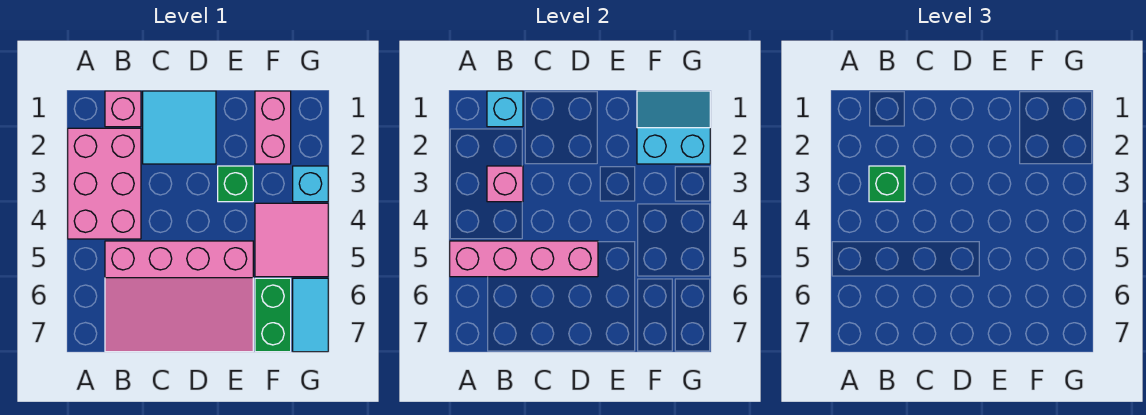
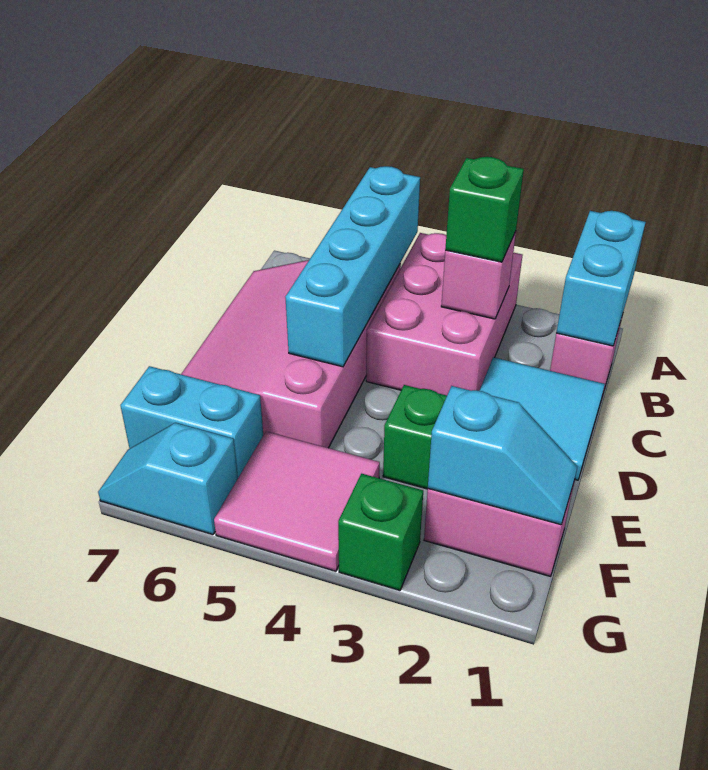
pink 2x3 brick [68,128,141,239] -> pink 2x3 brick turned to [366,233,522,395]
pink 1x4 brick [450,241,598,277] -> cyan 1x4 brick [285,166,420,367]
cyan 1x1 brick [487,91,523,127] -> cyan 1x2 brick [556,211,646,346]
cyan 2x2 slope [637,91,710,164] -> cyan 1x2 slope [428,386,577,525]
green 1x2 brick [255,278,291,352] -> cyan 1x2 brick [120,366,263,478]
cyan 1x1 brick [293,166,328,202] -> green 1x1 brick [338,474,423,591]
cyan 1x2 tile [293,278,328,352] -> cyan 1x2 slope [98,423,238,535]

